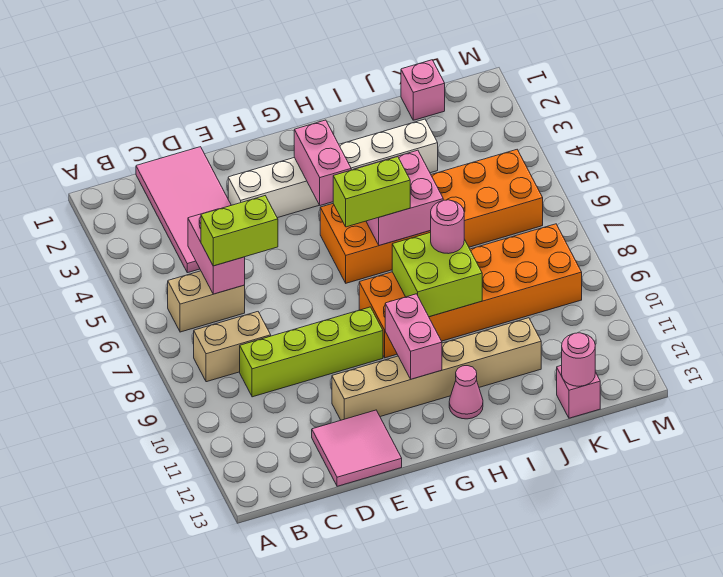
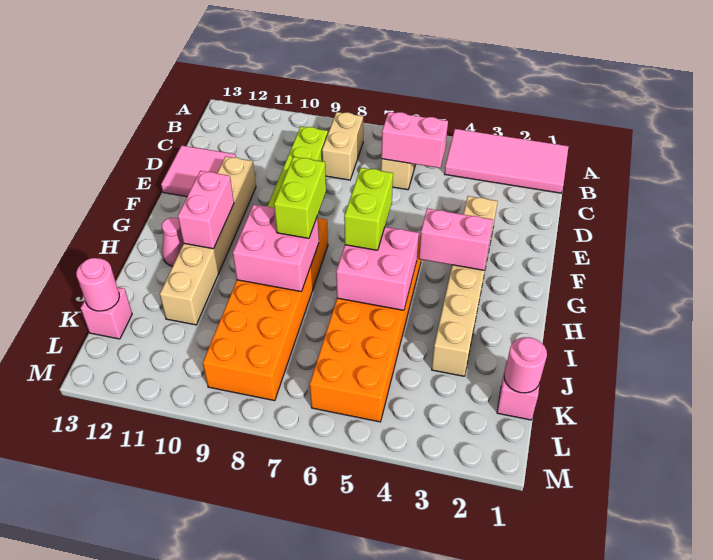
pink 2x4 tile [136,147,231,273] -> pink 2x4 tile moved to [445,129,569,193]
lime 1x2 brick [201,196,278,266] -> lime 1x2 brick moved to [274,157,326,238]
white 1x6 brick [228,119,438,218] -> tan 1x6 brick [432,196,498,376]
pink 1x2 brick [385,294,442,379] -> pink 1x2 brick turned to [178,171,234,249]
lime 2x2 brick [392,232,482,317] -> pink 2x2 brick [233,204,319,292]
pink 1x1 round brick [430,200,464,254] -> pink 1x1 round brick moved to [504,337,547,393]

